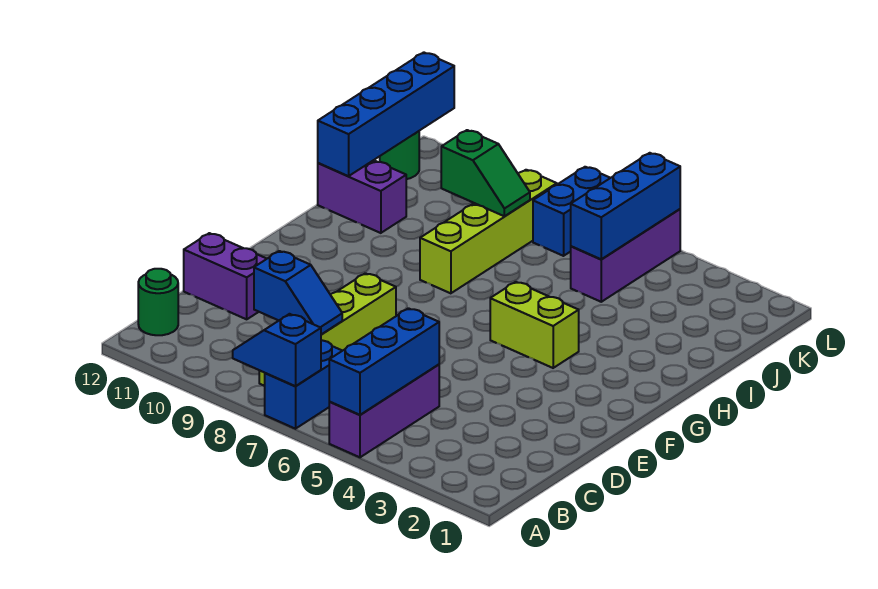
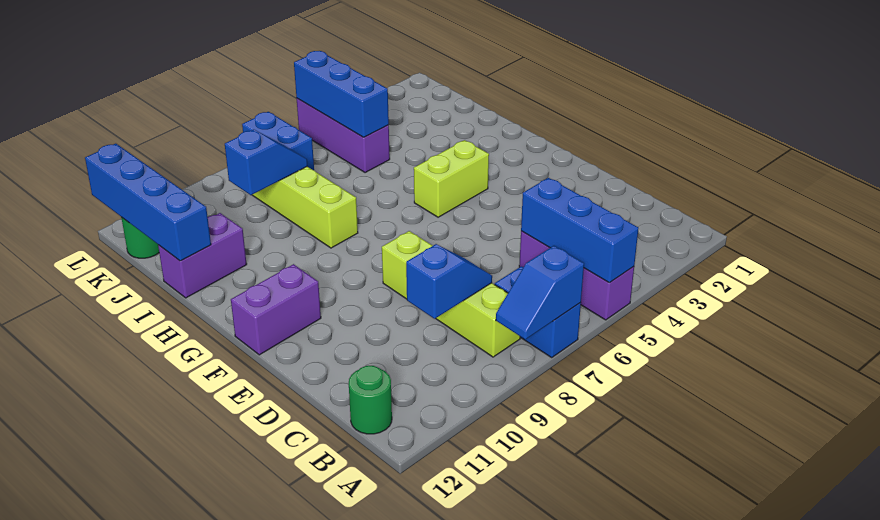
purple 1x2 brick [184,233,267,319] -> purple 1x2 brick moved to [231,264,321,355]
green 1x2 slope [441,130,530,216] -> blue 1x2 slope [225,130,307,195]

